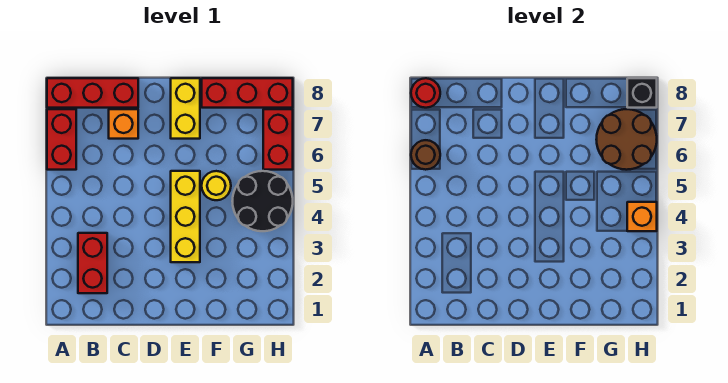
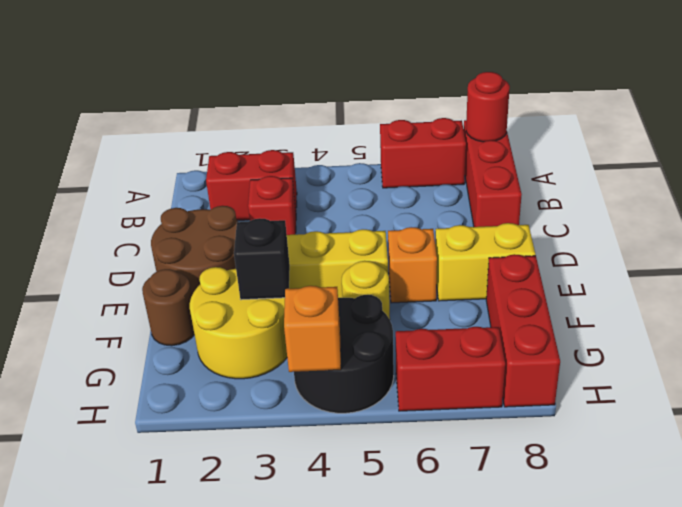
brown 1x1 round brick [411,140,440,170] -> brown 1x1 round brick moved to [142,269,194,346]
none -> red 1x1 brick [248,176,296,235]
orange 1x1 brick [109,109,138,139] -> orange 1x1 brick moved to [388,227,437,303]
none -> yellow 2x2 round brick [190,267,287,379]
brown 2x2 round brick [596,109,657,170] -> brown 2x2 round brick moved to [151,206,238,295]
black 1x1 brick [627,78,657,108] -> black 1x1 brick moved to [234,218,290,300]

